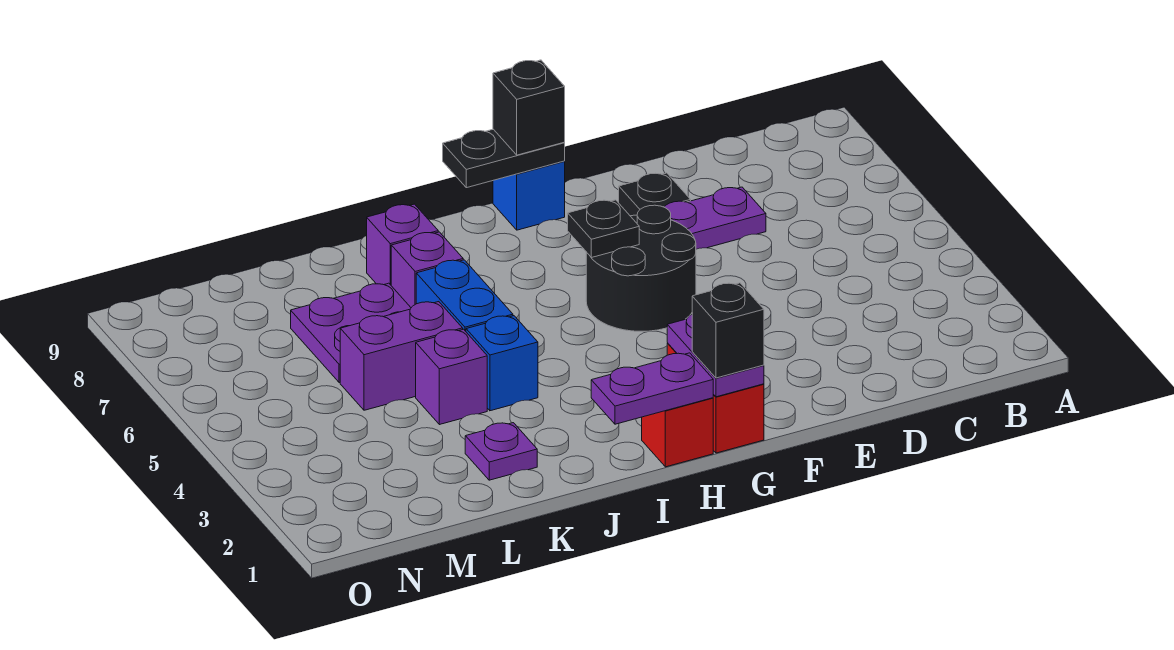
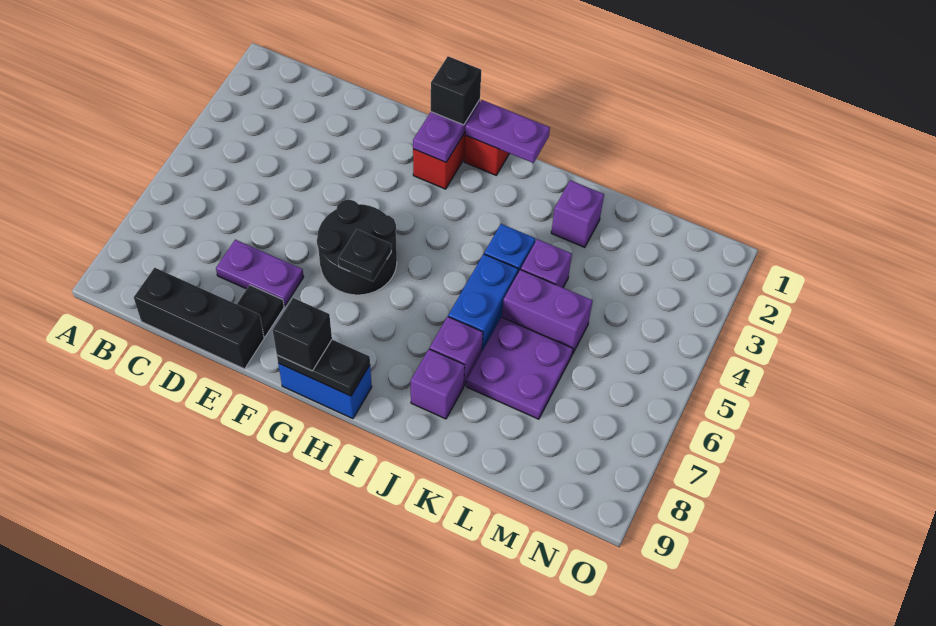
none -> black 1x3 brick [134,268,264,369]
blue 1x1 brick [493,161,565,230] -> blue 1x2 brick [278,363,372,419]
purple 1x1 plate [465,423,537,480] -> purple 1x1 brick [551,180,604,247]

